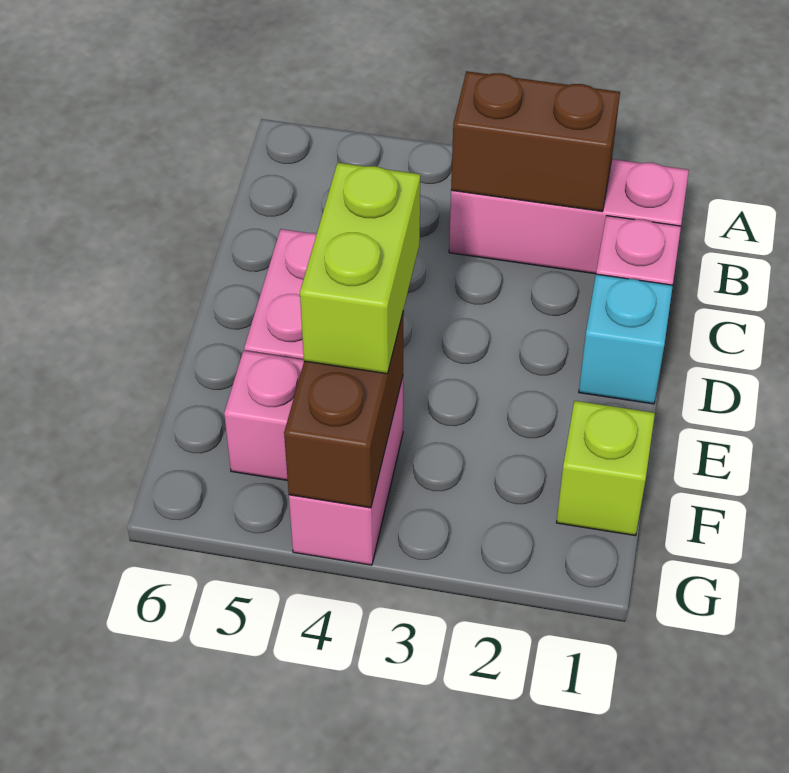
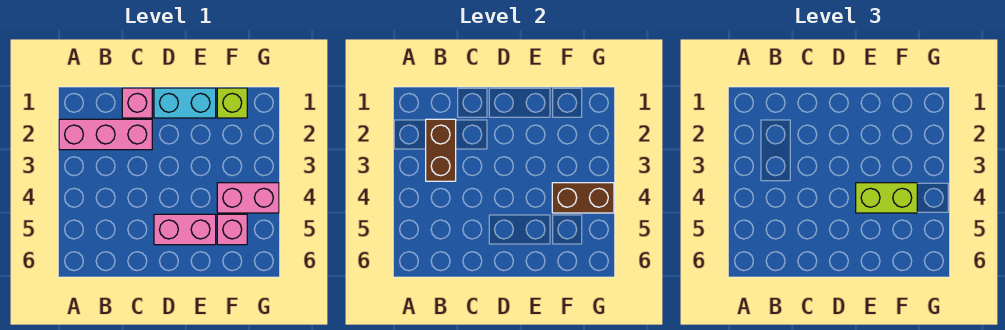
pink 1x3 brick [449,159,689,274] -> pink 1x3 brick turned to [59,119,152,150]
cyan 1x1 brick [579,274,673,404] -> cyan 1x2 brick [154,88,216,118]

